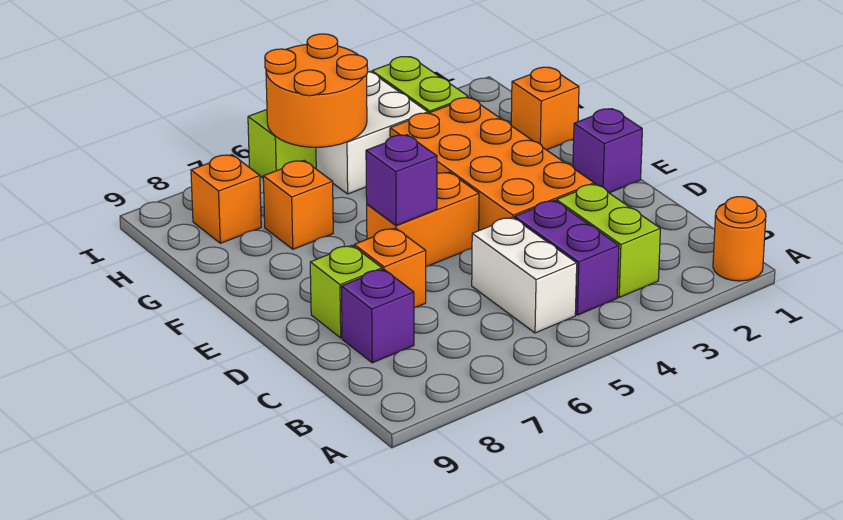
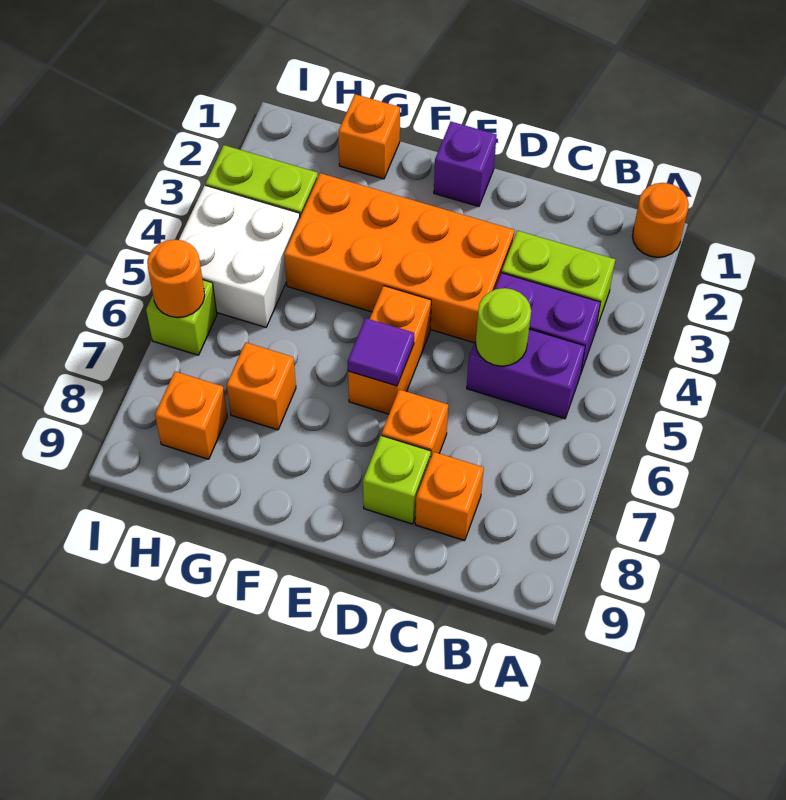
white 1x2 brick [472,217,577,333] -> purple 1x2 brick [467,329,585,419]
none -> lime 1x1 round brick [476,288,531,366]
purple 1x1 brick [341,269,414,363] -> orange 1x1 brick [415,452,484,541]
purple 1x1 brick [366,135,437,225] -> purple 1x1 tile [348,318,414,386]
orange 2x2 round brick [265,34,368,147] -> orange 1x1 round brick [147,240,205,317]

